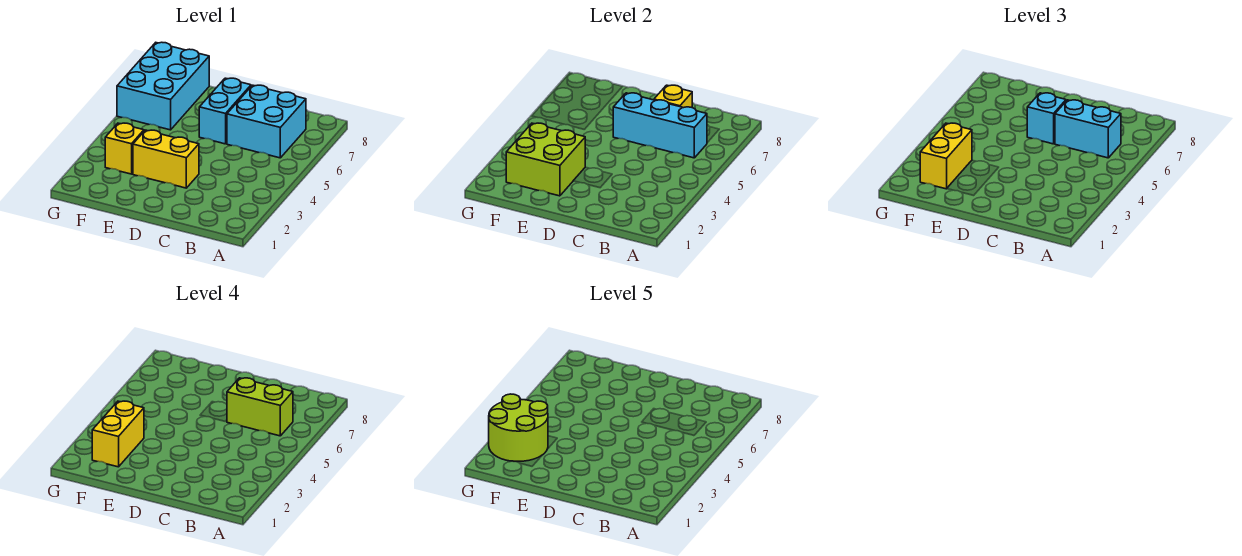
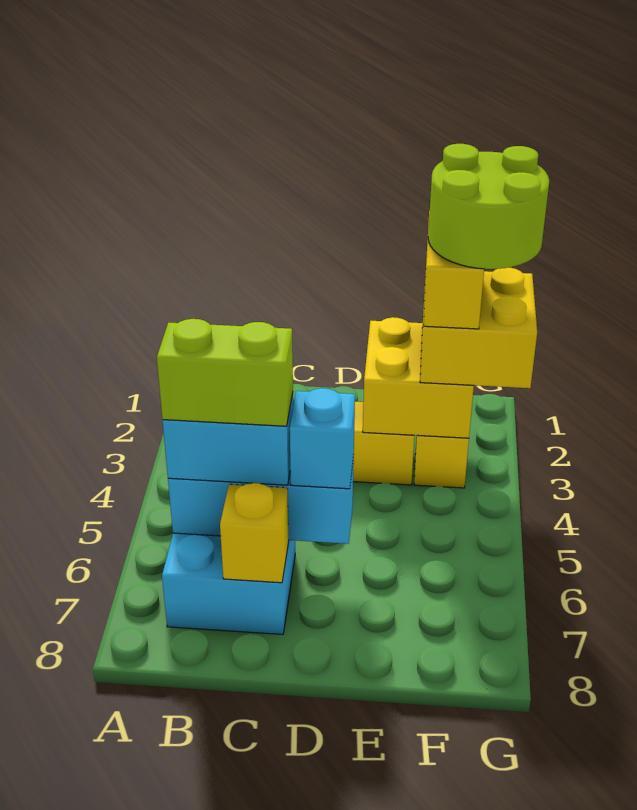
cyan 1x2 brick [199,78,251,144] -> none
lime 2x2 brick [506,123,585,196] -> yellow 2x2 brick [363,317,474,438]
yellow 1x2 brick [920,123,972,189] -> yellow 2x2 brick [420,267,537,388]
cyan 2x3 brick [117,42,209,130] -> none

